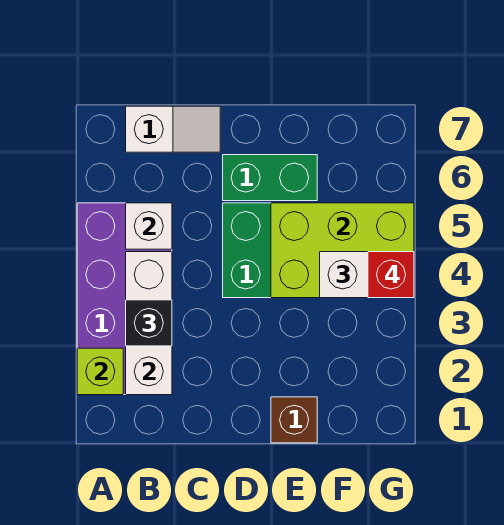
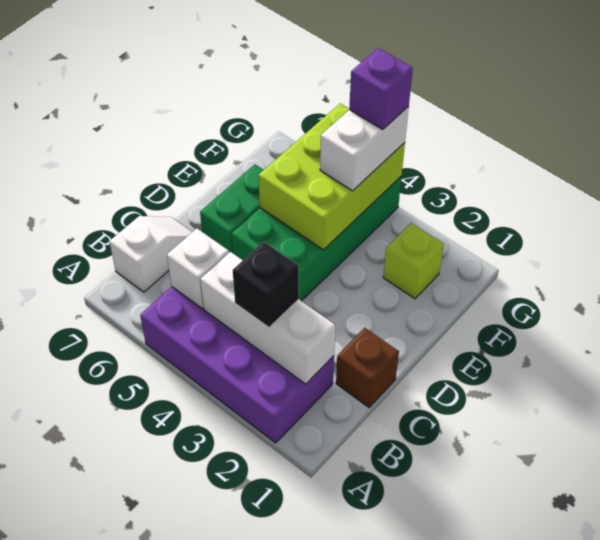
lime 1x1 brick [77,348,123,395] -> lime 1x1 brick moved to [383,223,444,299]
brown 1x1 brick [271,397,317,443] -> brown 1x1 brick moved to [336,328,399,407]
red 1x1 brick [368,252,414,298] -> purple 1x1 brick [349,48,413,130]

